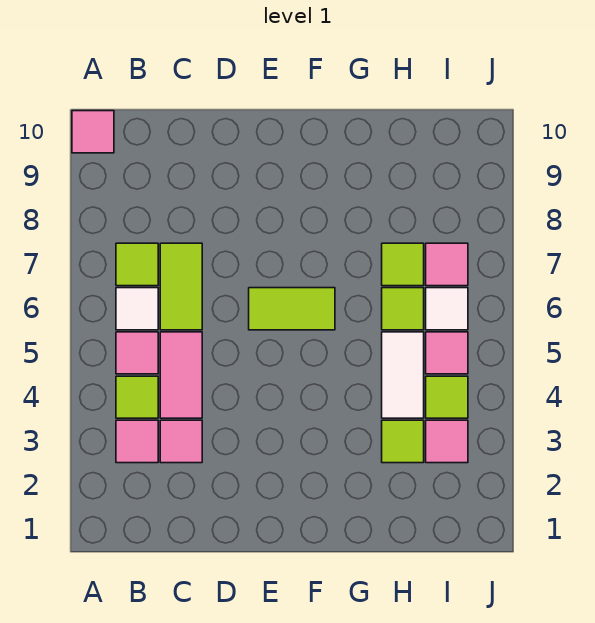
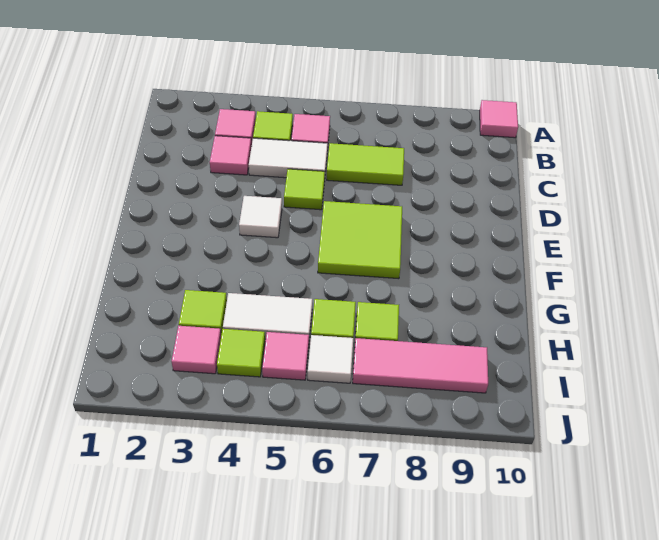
white 1x1 tile [116,288,158,330] -> white 1x1 tile moved to [239,196,282,238]
lime 1x1 tile [116,243,158,286] -> lime 1x1 tile moved to [284,169,325,210]
pink 1x2 tile [160,332,202,418] -> white 1x2 tile [249,138,328,178]
lime 1x2 tile [249,288,335,330] -> lime 2x2 tile [318,201,402,279]
pink 1x1 tile [426,243,468,286] -> pink 1x3 tile [353,338,488,393]

